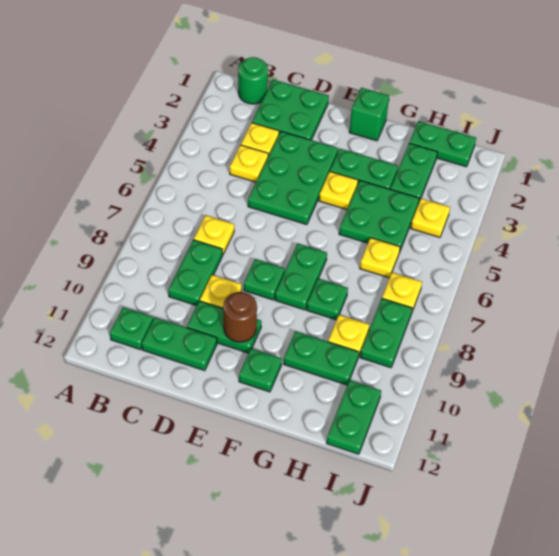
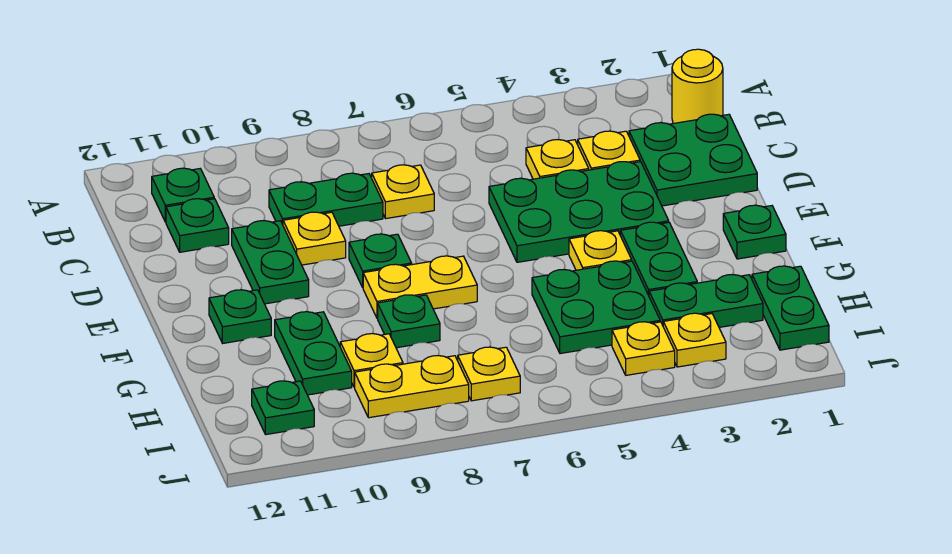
green 1x1 round brick [238,57,268,104] -> yellow 1x1 round brick [672,49,723,124]
green 1x2 plate [142,318,217,371] -> green 1x1 plate [166,199,229,252]
brown 1x1 round brick [223,292,257,342] -> none
green 1x1 brick [349,88,389,141] -> green 1x1 plate [723,205,786,259]
green 1x2 plate [275,244,327,310] -> yellow 1x2 plate [363,256,477,318]
yellow 1x1 plate [360,238,400,278] -> yellow 1x1 plate moved to [663,313,726,367]
green 1x2 plate [360,299,412,368] -> yellow 1x2 plate [355,356,469,418]
green 1x2 plate [327,380,381,454] -> green 1x1 plate [252,381,314,435]

